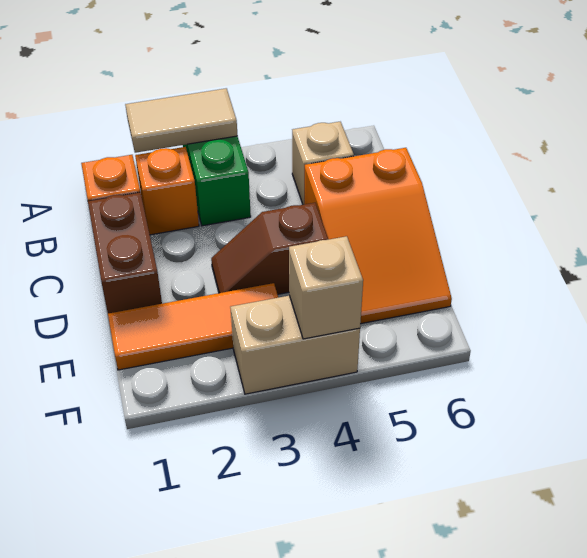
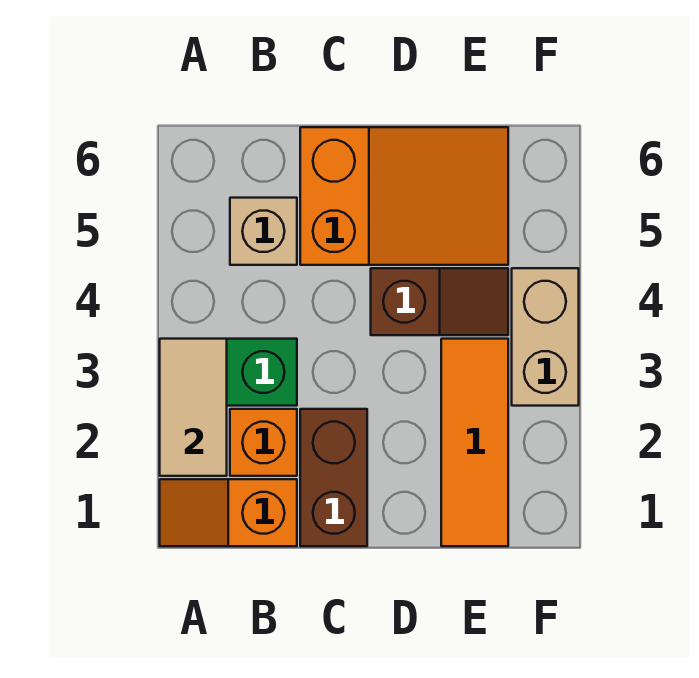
brown 1x2 brick [88,192,162,313] -> brown 1x2 brick turned to [300,409,367,546]
brown 1x2 slope [211,203,328,294] -> brown 1x2 slope turned to [371,268,508,335]
tan 1x1 brick [289,236,363,339] -> none

